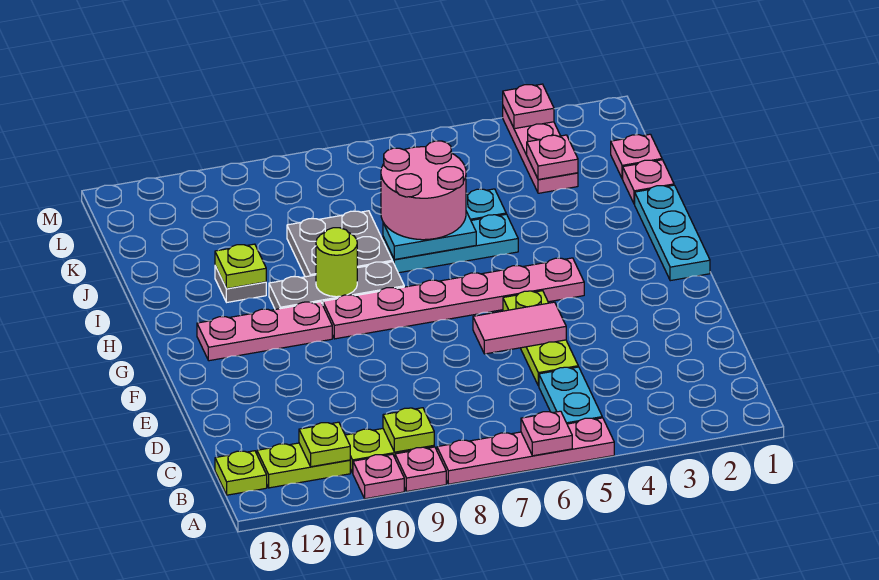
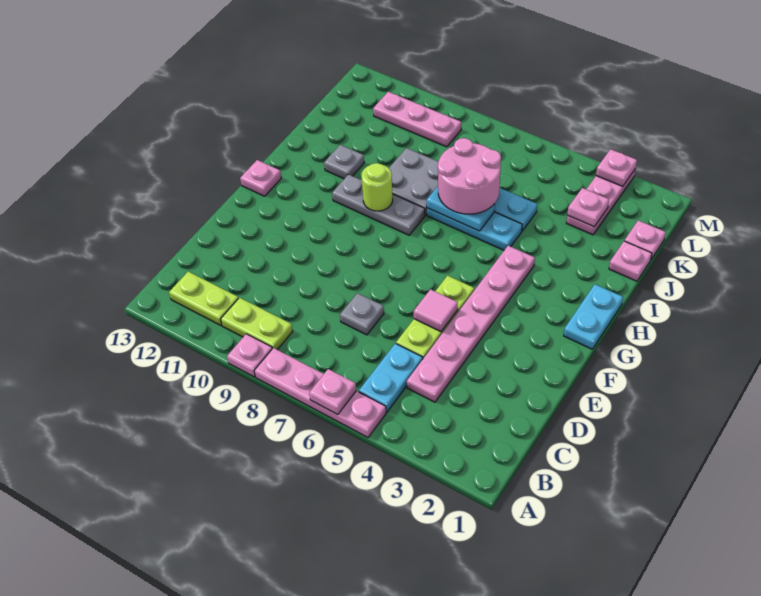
pink 1x1 plate [353,454,404,499] -> pink 1x1 plate moved to [240,160,281,196]
lime 1x1 plate [383,408,434,452] -> none
lime 1x1 plate [299,422,350,467] -> none
lime 1x1 plate [215,451,267,495] -> none
none -> grey 1x1 plate [340,293,384,335]
pink 1x2 tile [473,302,566,354] -> pink 1x1 tile [414,289,458,332]
cyan 1x3 plate [635,185,710,281] -> cyan 1x2 plate [564,284,623,349]
pink 1x6 plate [323,258,584,339] -> pink 1x6 plate turned to [407,246,535,402]
pink 1x3 plate [197,302,332,361] -> pink 1x3 plate moved to [373,92,461,147]
lime 1x1 plate [215,244,266,289] -> none

